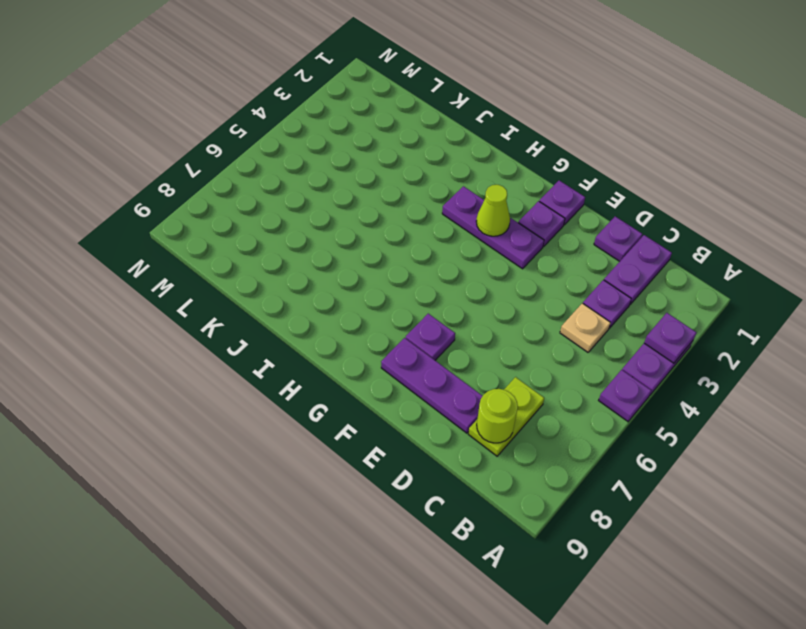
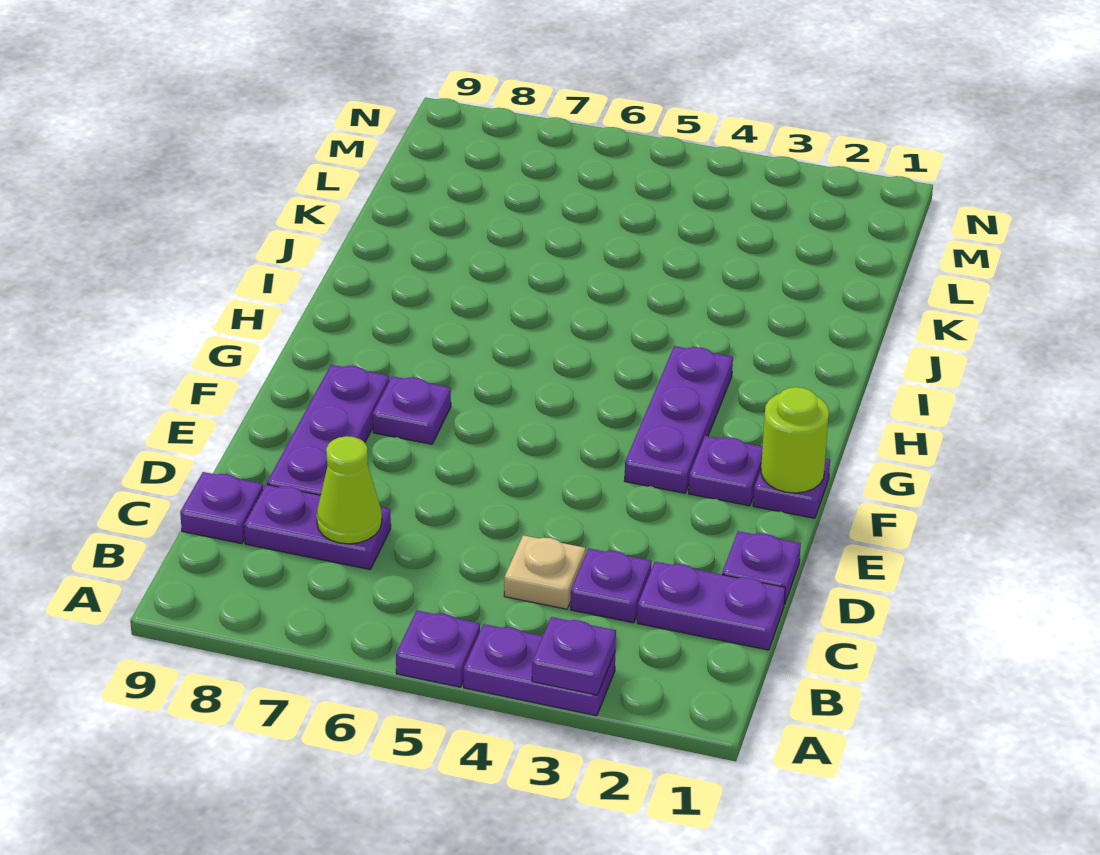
lime 1x2 plate [468,377,544,456] -> purple 1x2 plate [244,484,391,570]
lime 1x1 round brick [477,389,518,443] -> lime 1x1 round brick moved to [761,387,829,493]
none -> purple 1x1 plate [180,472,263,544]
lime 1x1 cone [476,185,510,236] -> lime 1x1 cone moved to [317,436,382,544]

